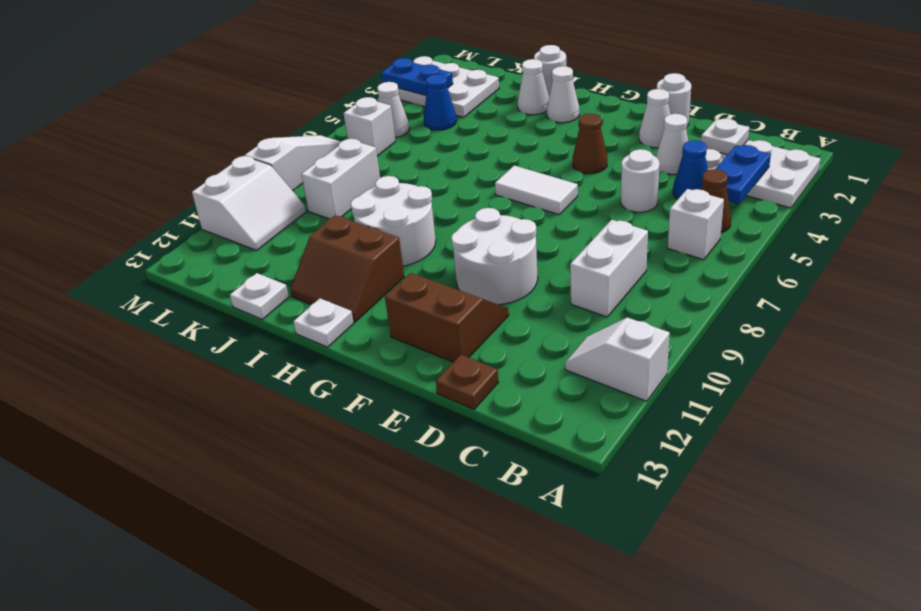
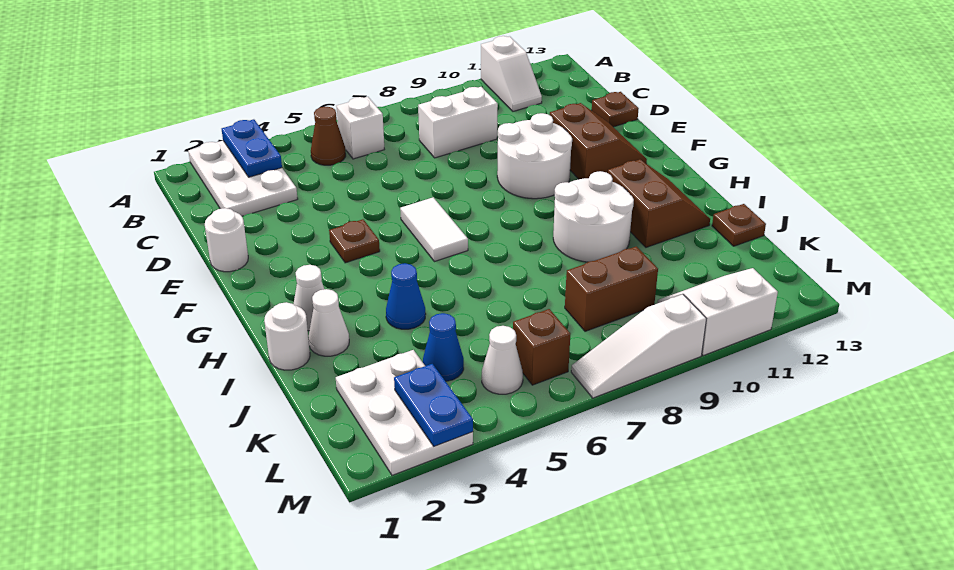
blue 1x2 plate [716,145,771,204] -> blue 1x2 plate turned to [222,119,282,177]
white 1x1 plate [701,118,749,155] -> none
blue 1x1 cone [673,140,708,199] -> blue 1x1 cone moved to [386,263,426,329]
white 1x1 cone [656,114,688,174] -> none
white 1x1 round brick [621,149,660,212] -> none
white 1x1 cone [639,89,670,148] -> none
brown 2x2 slope [385,273,509,362] -> brown 2x2 slope turned to [550,103,647,179]
brown 1x1 cone [573,114,608,174] -> brown 1x1 plate [329,219,380,263]
white 1x1 plate [293,298,354,347] -> none
white 1x1 plate [230,273,289,319] -> brown 1x1 plate [712,204,766,246]
white 1x2 brick [301,139,380,219] -> brown 1x2 brick [565,246,658,331]
white 1x1 brick [344,97,395,156] -> brown 1x1 brick [513,309,570,385]

